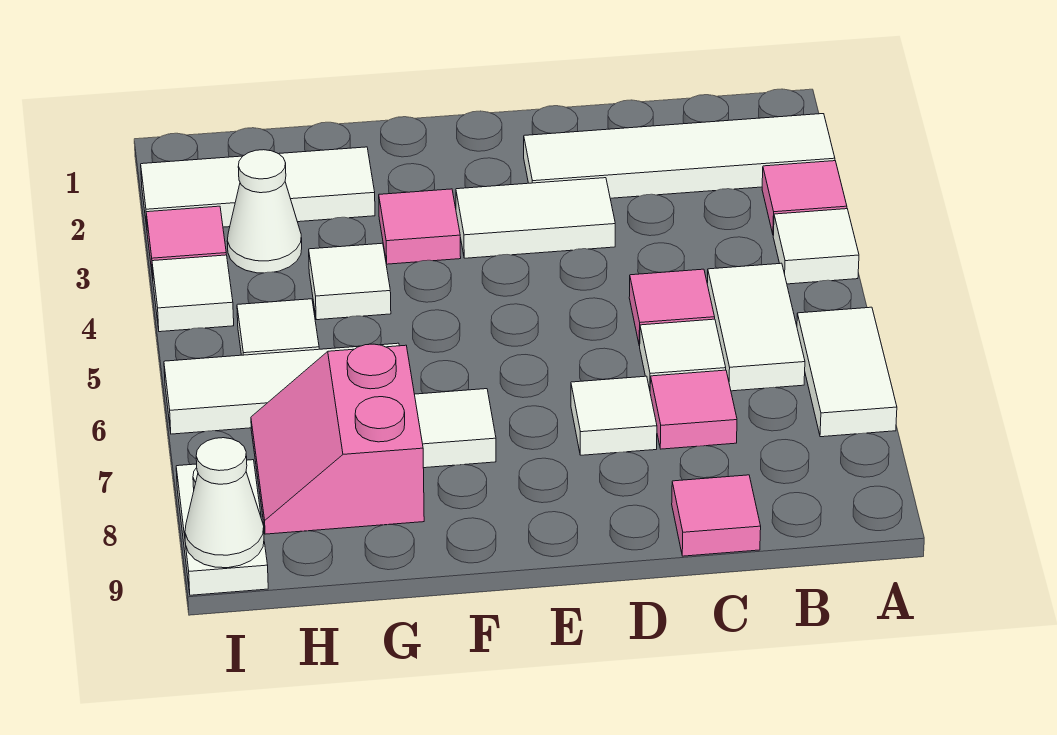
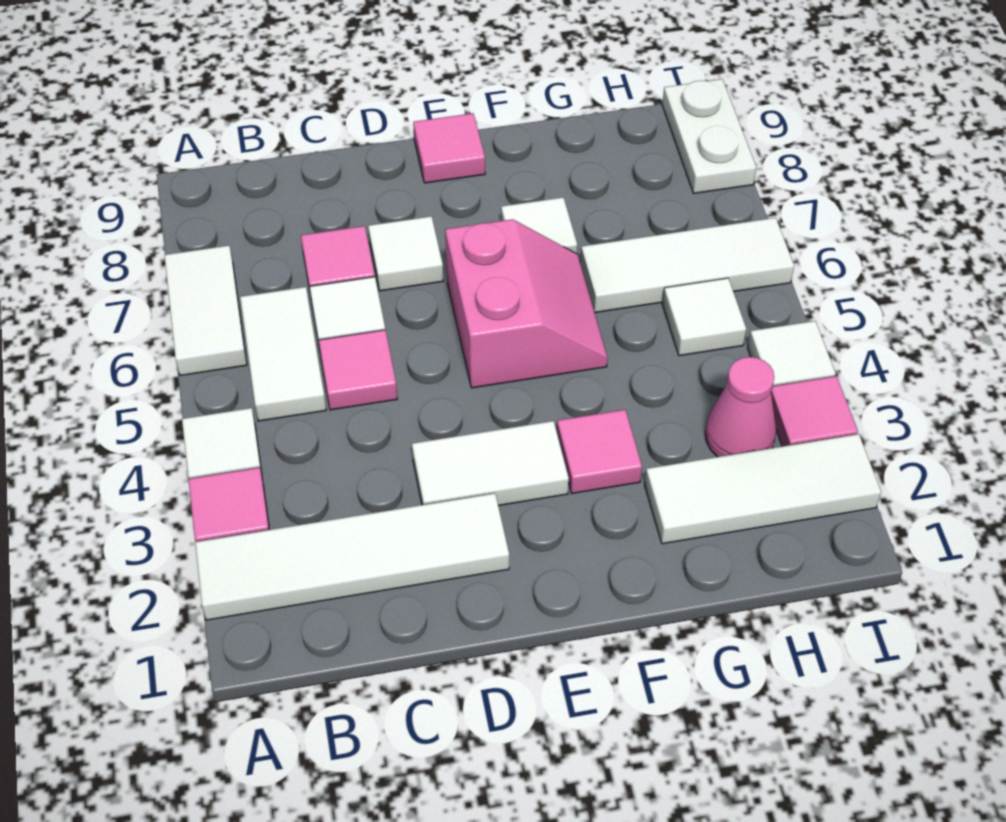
pink 1x1 tile [672,475,761,556] -> pink 1x1 tile moved to [413,113,485,183]
white 1x1 tile [309,243,391,320] -> none
pink 2x2 slope [251,344,424,534] -> pink 2x2 slope moved to [445,219,608,388]
white 1x1 cone [227,150,302,273] -> pink 1x1 cone [705,357,776,457]
white 1x1 cone [185,438,264,568] -> none

